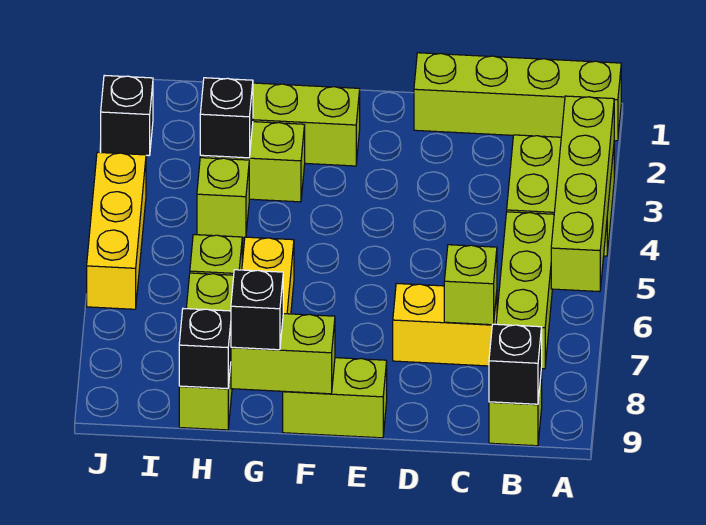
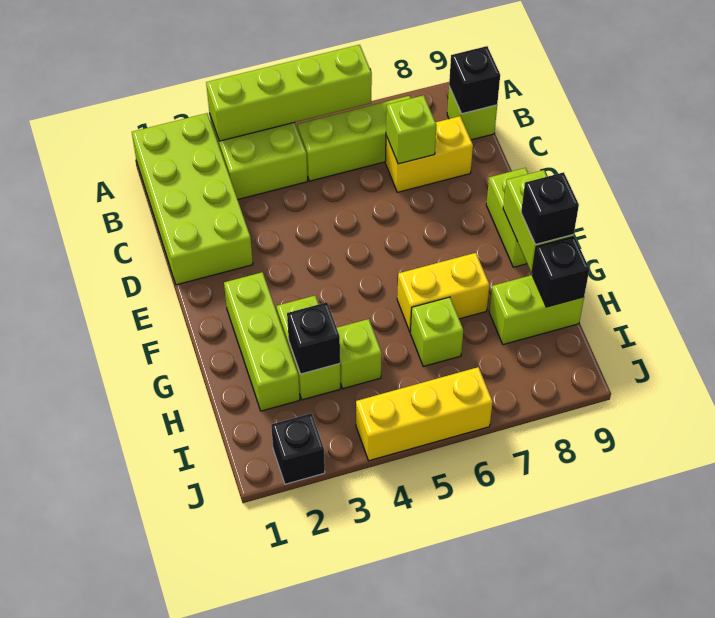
lime 1x4 brick [414,53,621,141] -> lime 2x4 brick [132,113,253,285]
yellow 1x2 brick [393,283,497,366] -> yellow 1x2 brick turned to [385,116,473,192]
lime 1x3 brick [179,273,234,430] -> lime 1x2 brick [489,275,584,345]

